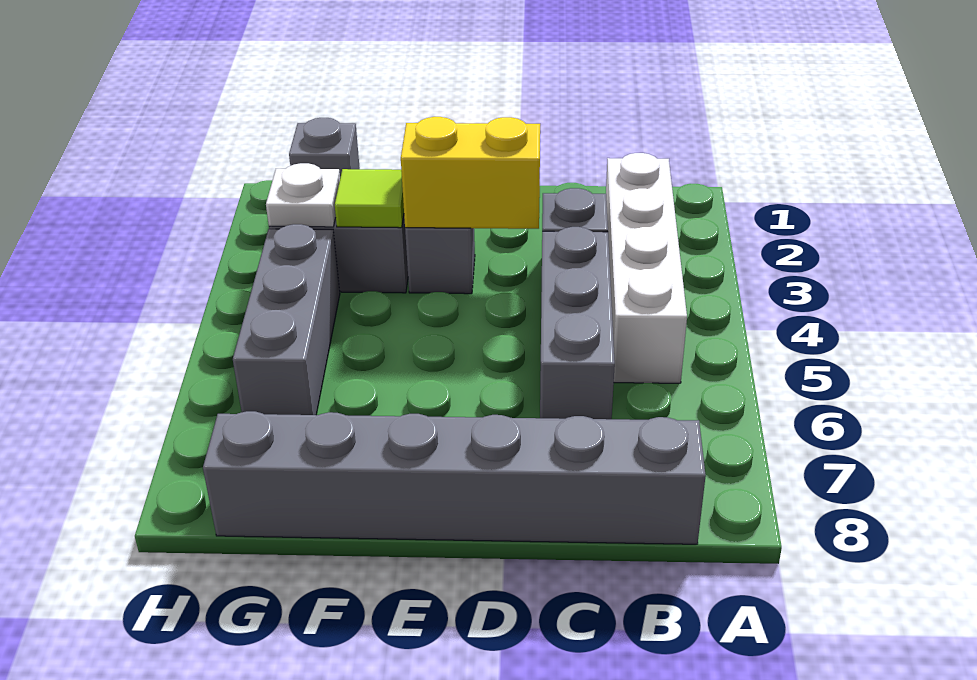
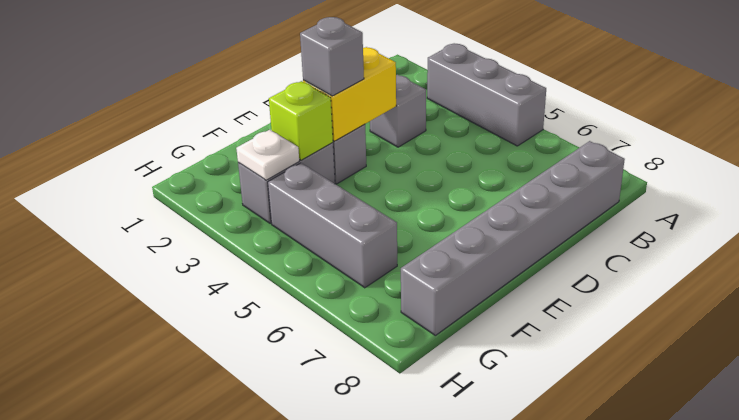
white 1x4 brick [606,153,687,383] -> none
grey 1x3 brick [540,227,615,419] -> grey 1x3 brick moved to [427,44,546,146]
lime 1x1 tile [335,169,404,228] -> lime 1x1 brick [269,81,333,160]
grey 1x1 brick [289,118,360,177] -> grey 1x1 brick moved to [300,17,364,96]

